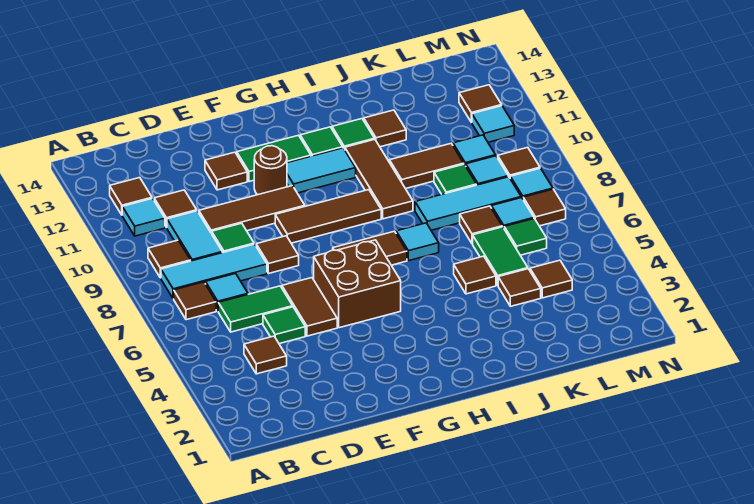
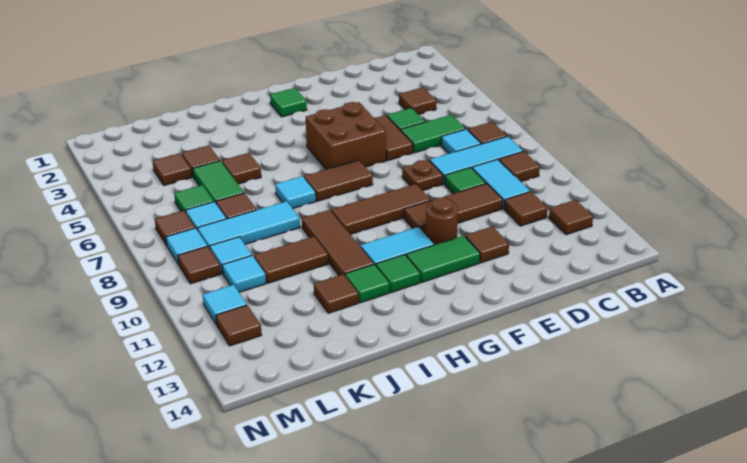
cyan 1x1 tile [122,198,165,236] -> none
brown 1x1 tile [256,236,299,273] -> brown 1x1 plate [402,160,443,191]
green 1x1 tile [434,164,477,194] -> green 1x1 tile moved to [270,88,307,117]

